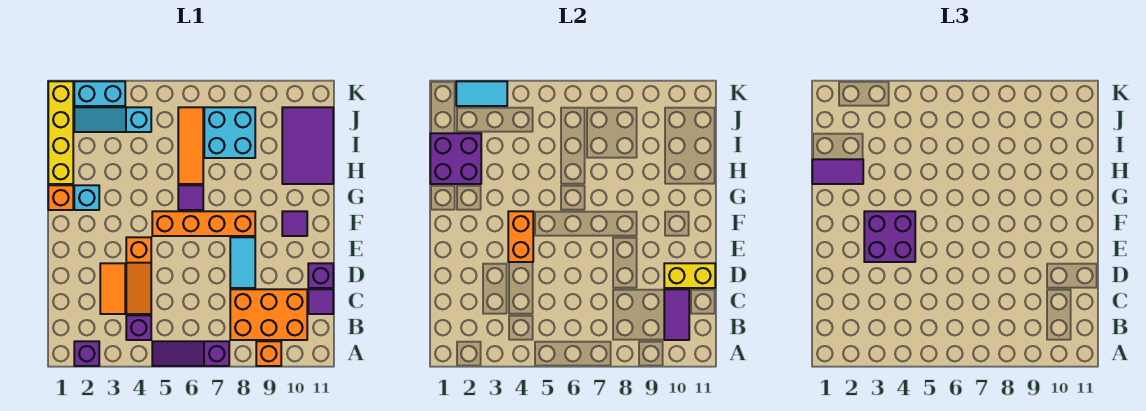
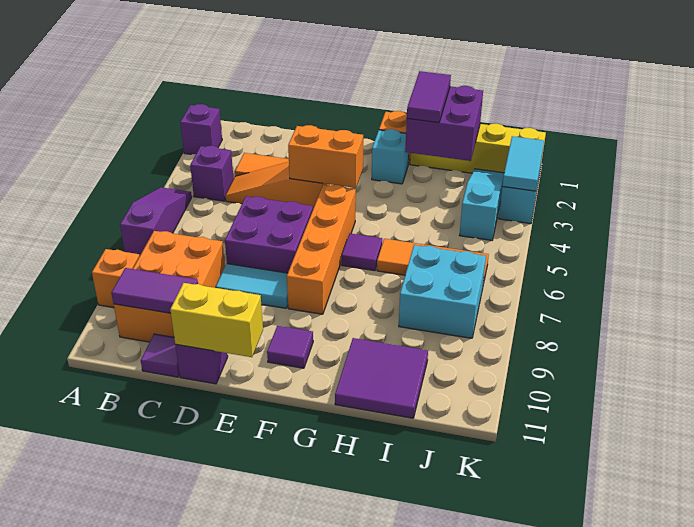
yellow 1x2 brick [664,263,715,288] -> yellow 1x2 brick turned to [170,283,263,357]
purple 2x2 brick [864,211,915,262] -> purple 2x2 brick moved to [225,196,313,273]
purple 2x3 tile [282,107,333,184] -> purple 2x2 tile [335,338,428,418]

